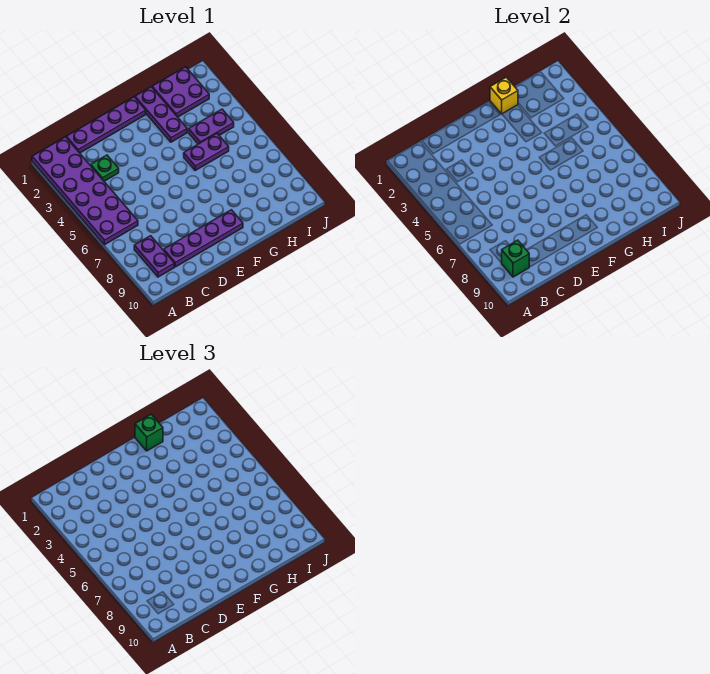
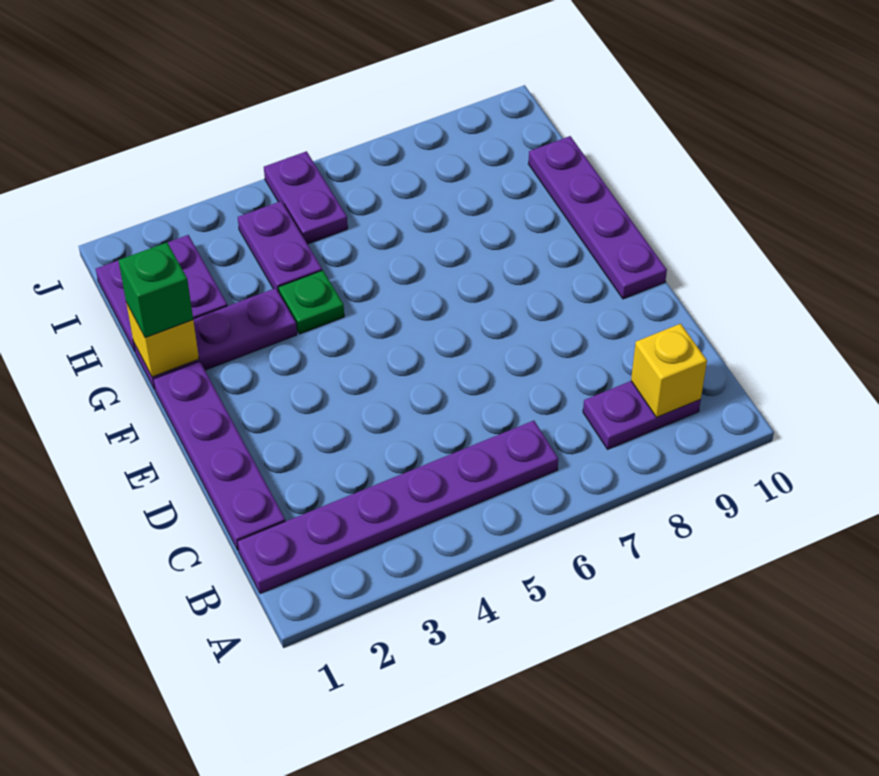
purple 2x6 plate [32,137,138,245] -> purple 1x6 plate [237,421,558,594]
green 1x1 brick [502,240,529,277] -> yellow 1x1 brick [631,324,707,417]
green 1x1 plate [91,155,119,181] -> green 1x1 plate moved to [278,270,344,334]
purple 1x4 plate [164,210,243,267] -> purple 1x4 plate moved to [528,136,667,299]
purple 1x2 plate [184,134,229,170] -> purple 1x2 plate moved to [264,151,348,244]

